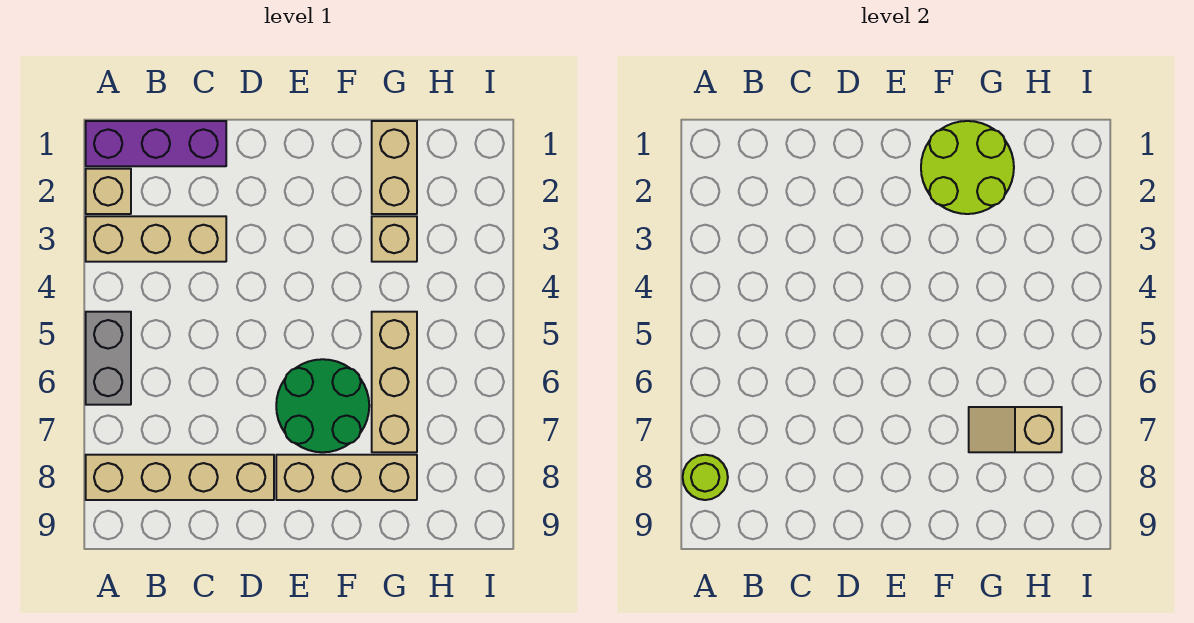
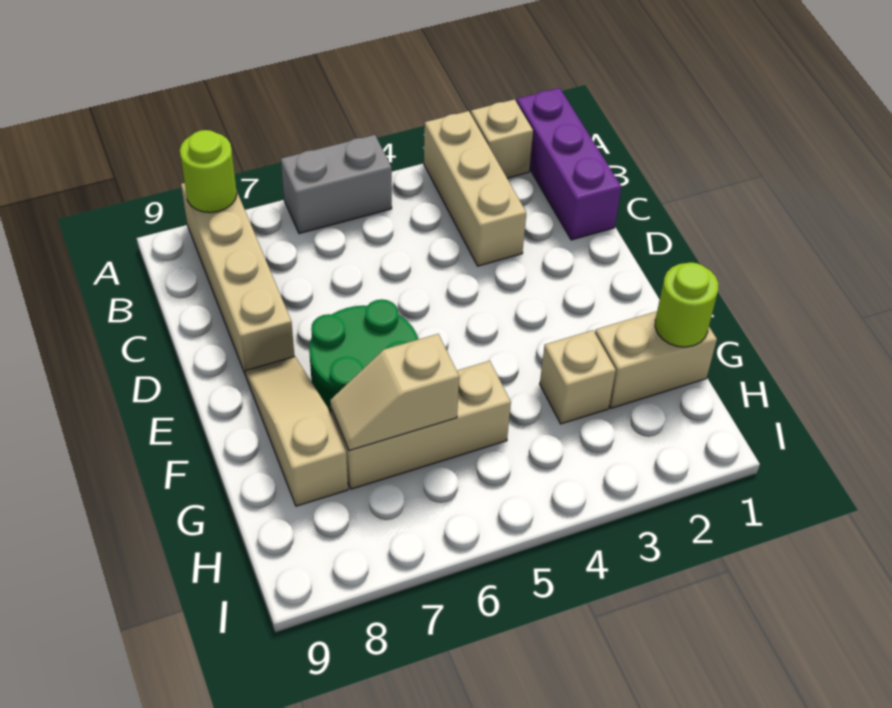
tan 1x3 brick [276,455,417,500] -> tan 1x3 slope [245,356,348,506]
lime 2x2 round brick [921,121,1014,214] -> lime 1x1 round brick [655,262,718,347]
tan 1x2 slope [969,407,1062,452] -> tan 1x2 slope turned to [330,334,459,451]

